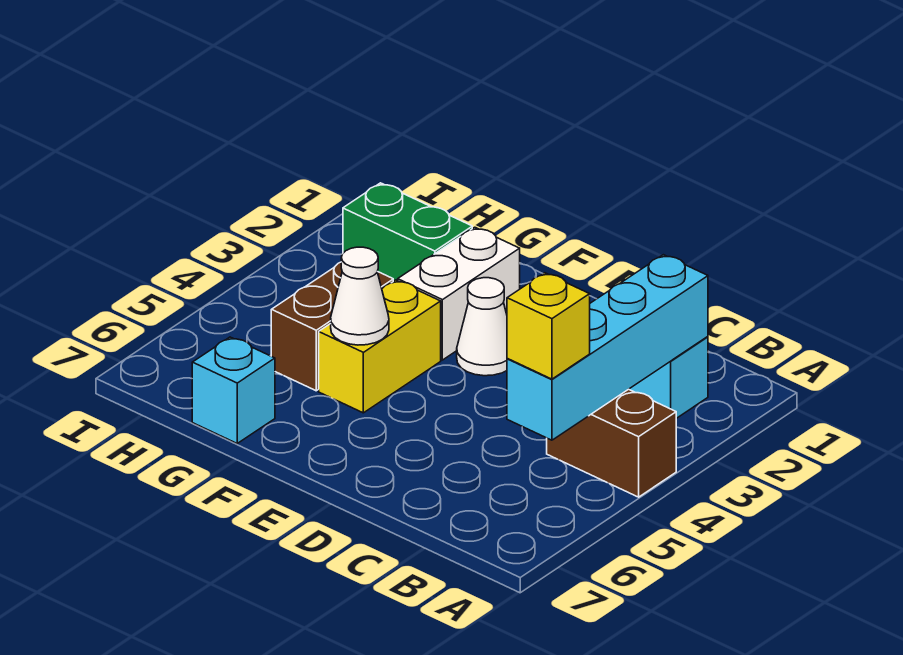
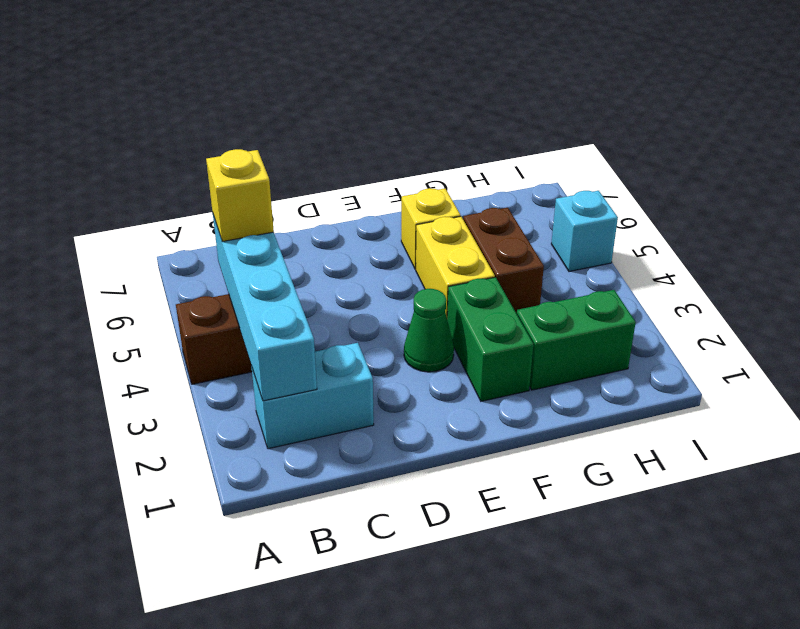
white 1x1 cone [457,278,507,376] -> green 1x1 cone [404,289,454,372]
white 1x2 brick [398,227,520,360] -> green 1x2 brick [447,277,533,401]
white 1x1 cone [331,247,389,345] -> none
none -> yellow 1x1 brick [401,188,461,269]
cyan 1x1 brick [192,337,275,443] -> cyan 1x1 brick moved to [551,191,618,272]

